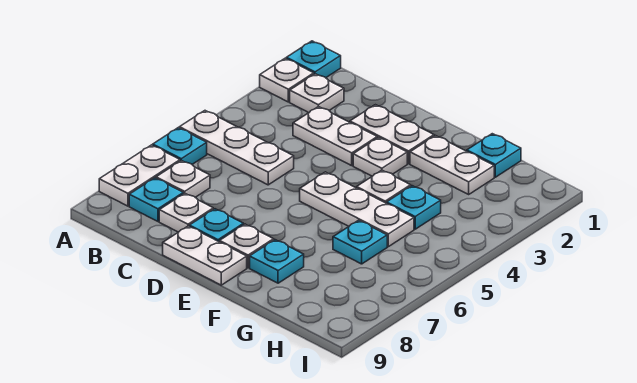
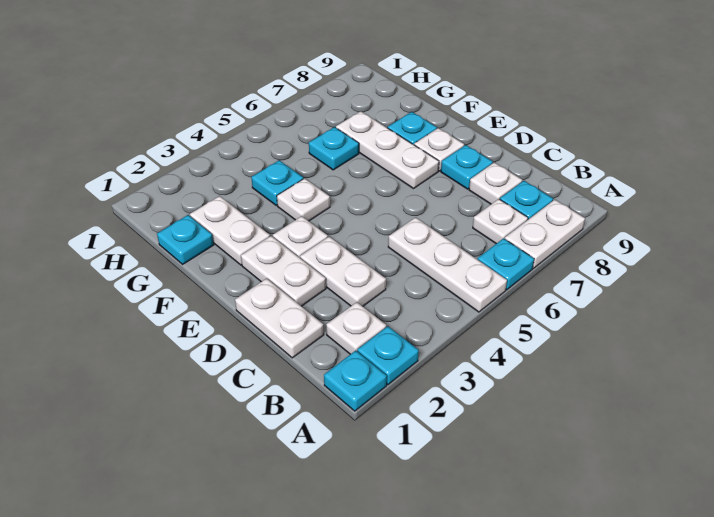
white 1x1 plate [260,58,314,102] -> cyan 1x1 plate [357,326,419,385]
white 1x2 plate [163,226,247,285] -> white 1x2 plate moved to [235,278,324,358]
white 1x3 plate [300,172,414,247] -> white 1x3 plate moved to [336,111,439,189]

